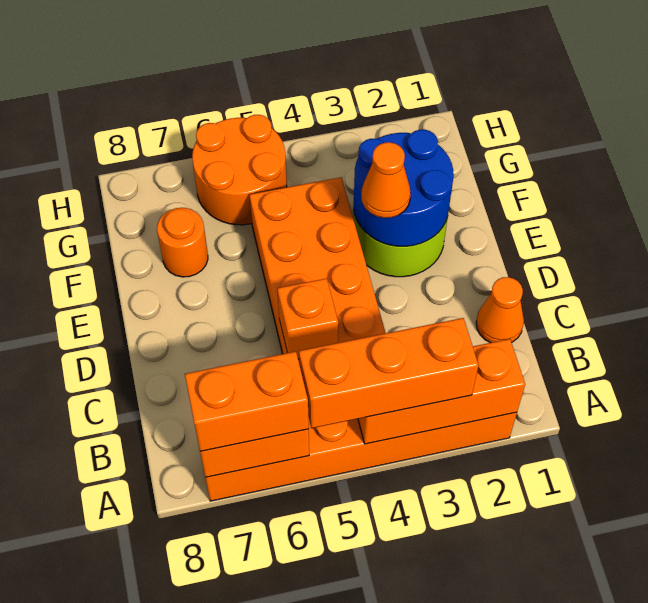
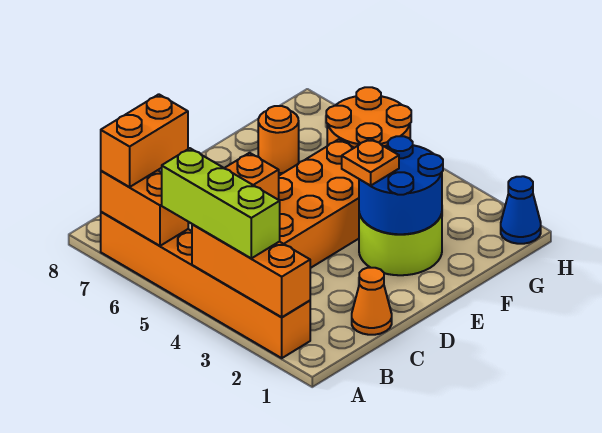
orange 1x3 brick [299,318,478,428] -> lime 1x3 brick [162,148,280,258]
orange 1x2 brick [185,352,309,451] -> orange 1x2 brick turned to [101,94,188,187]
orange 1x1 cone [361,142,411,218] -> orange 1x1 plate [342,139,399,186]
none -> blue 1x1 cone [501,176,541,244]

